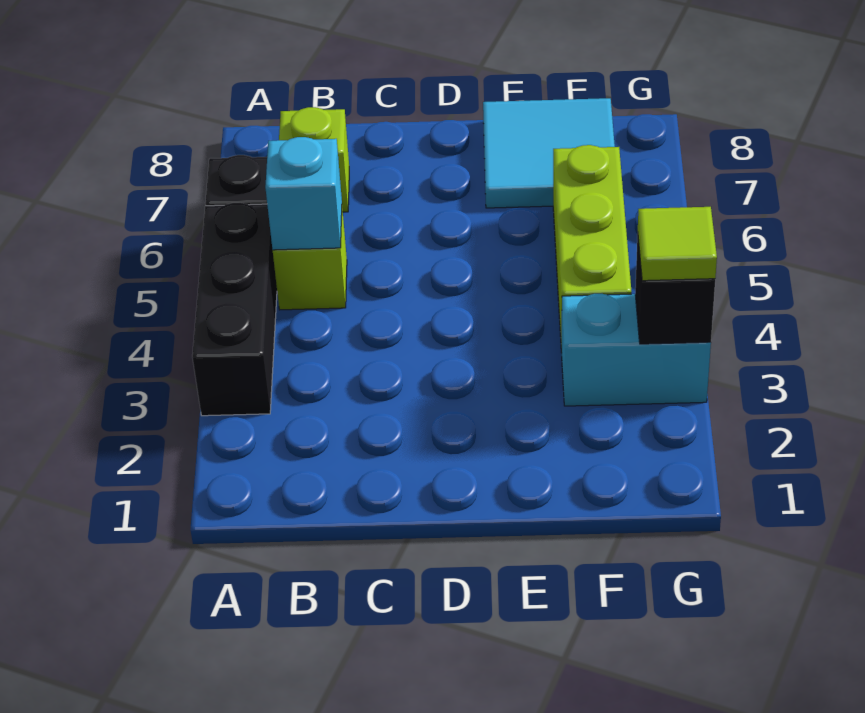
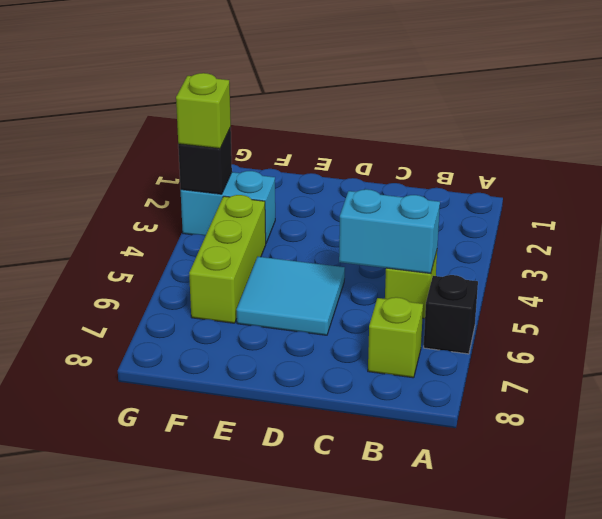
black 1x3 brick [192,203,277,416] -> none
cyan 1x1 brick [265,137,342,250] -> cyan 1x2 brick [339,189,440,274]
cyan 2x2 tile [483,98,615,208] -> cyan 2x2 tile moved to [236,257,345,335]
lime 1x1 tile [638,207,717,281] -> lime 1x1 brick [176,73,231,149]

